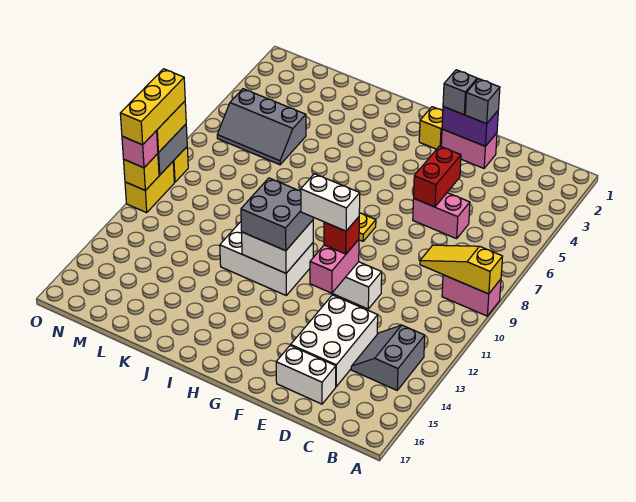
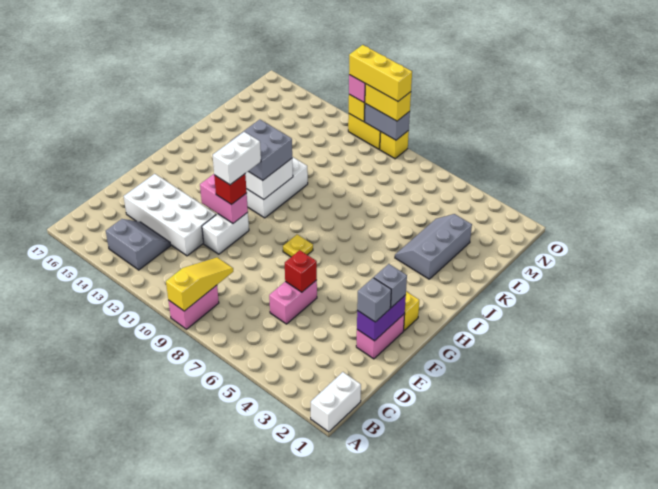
white 2x3 brick [291,295,378,387] -> white 2x4 brick [124,174,216,256]
white 1x2 brick [276,345,336,404] -> white 1x2 brick moved to [311,372,361,432]
red 1x2 brick [414,146,461,207] -> red 1x1 brick [285,250,317,292]
grey 2x3 slope [217,89,306,165] -> grey 2x3 slope moved to [395,214,472,279]

